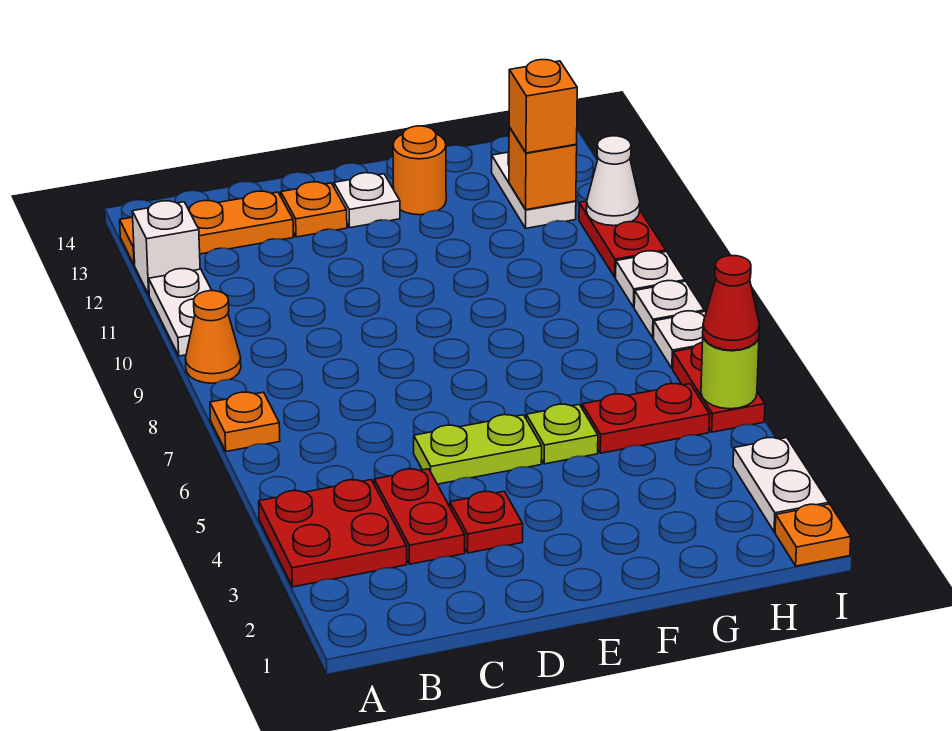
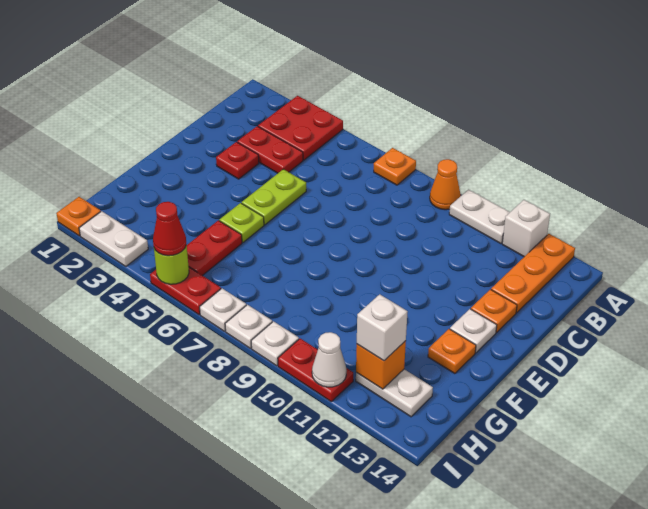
orange 1x1 round brick [393,126,446,215] -> orange 1x1 plate [428,329,476,374]
orange 1x1 brick [509,60,577,153] -> white 1x1 brick [357,294,408,361]

